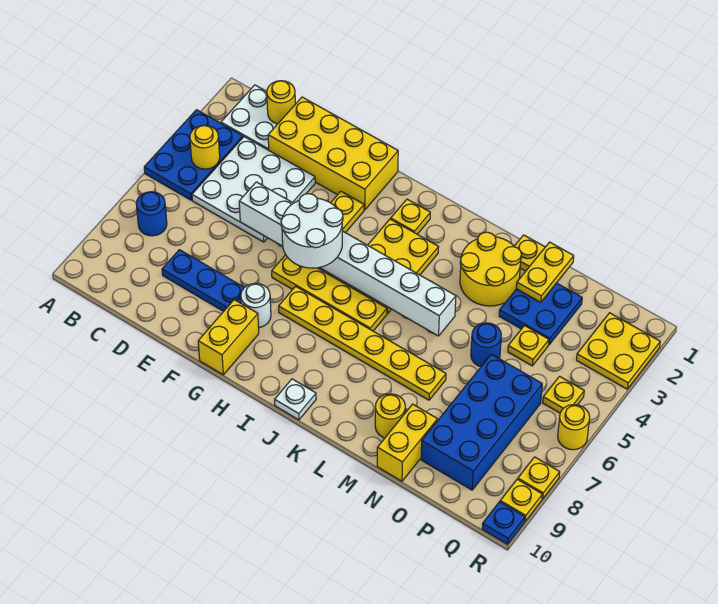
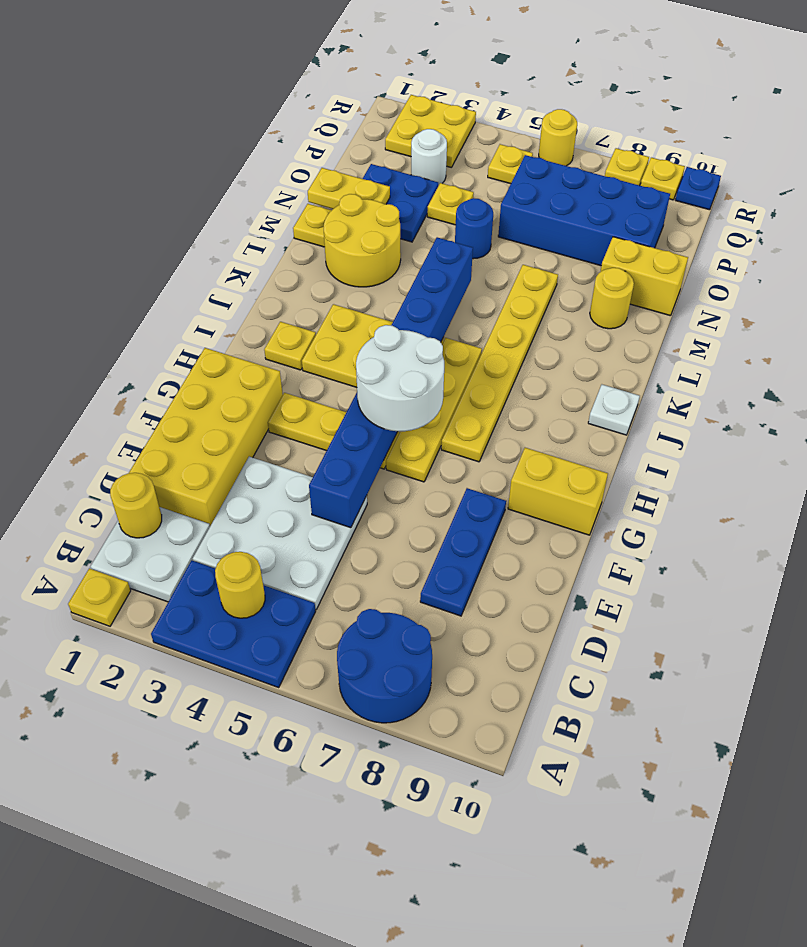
none -> yellow 1x1 plate [68,568,131,626]
blue 1x1 round brick [136,192,167,236] -> blue 2x2 round brick [337,609,432,723]
white 1x8 brick [239,182,456,336] -> blue 1x8 brick [309,237,473,528]
white 1x1 round brick [241,283,271,328] -> white 1x1 round brick moved to [411,129,447,186]

